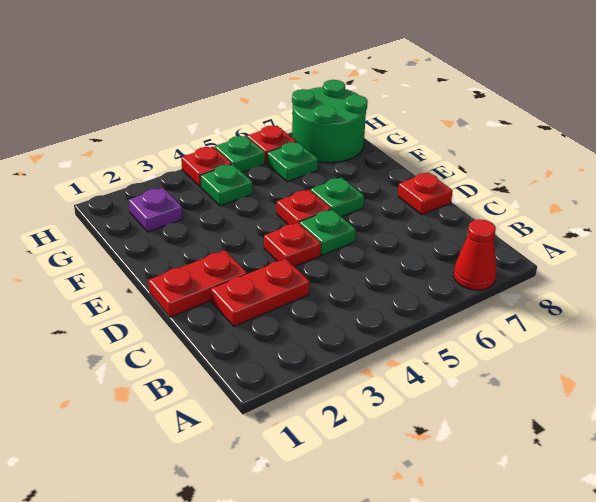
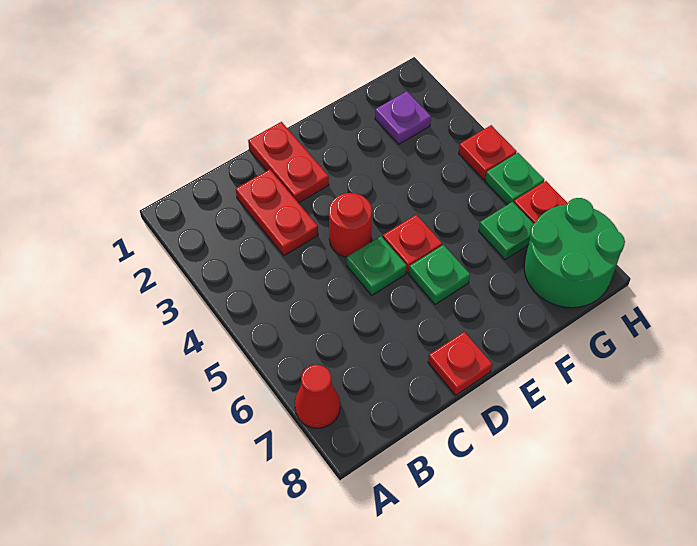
red 1x1 plate [264,222,321,267] -> red 1x1 round brick [329,193,372,257]
green 1x1 plate [200,164,252,206] -> none

